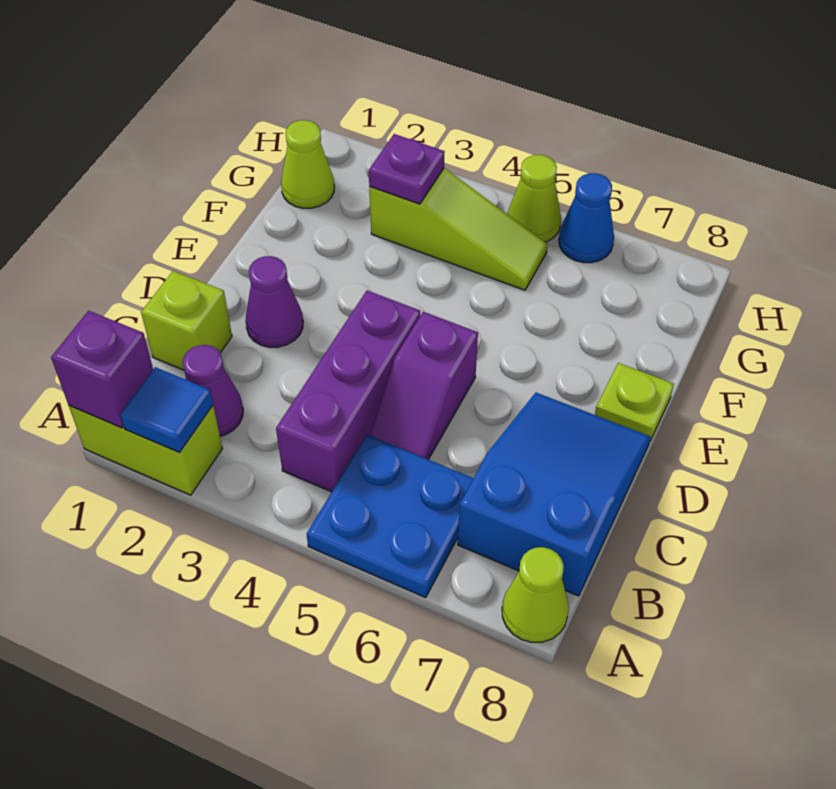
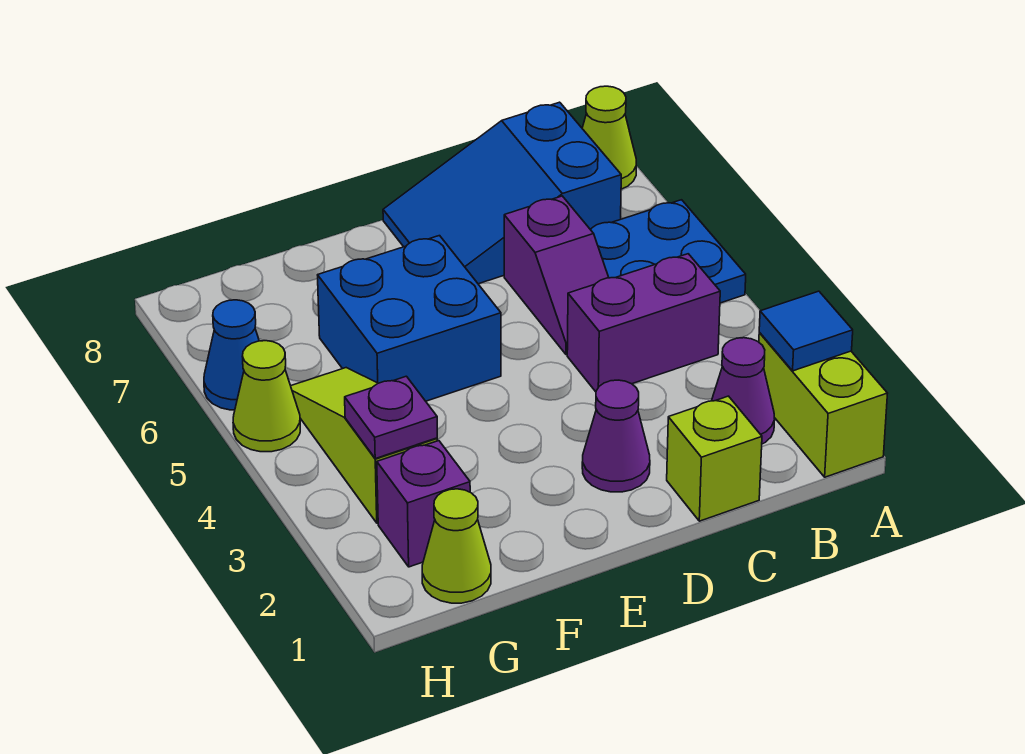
purple 1x1 brick [51,311,153,428] -> purple 1x1 brick moved to [377,441,470,567]
purple 1x3 brick [276,291,420,492] -> purple 1x2 brick [567,254,720,392]
purple 1x2 slope [370,312,478,460] -> purple 1x2 slope turned to [504,196,609,354]
none -> blue 2x2 brick [318,236,501,401]
lime 1x1 plate [595,363,674,441] -> none

